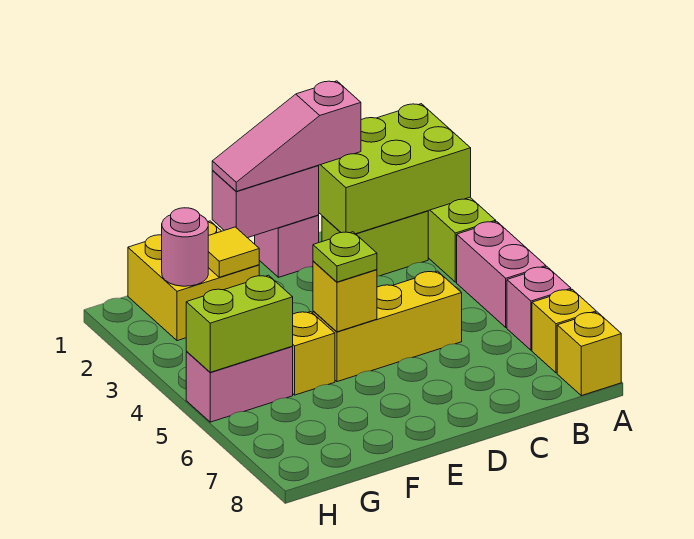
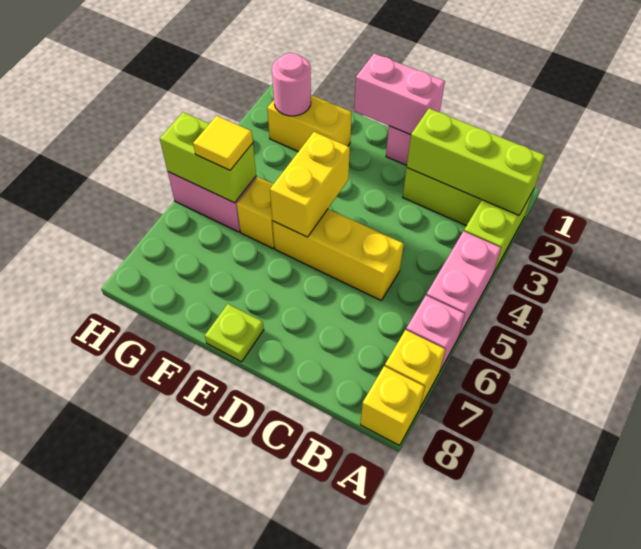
lime 2x3 brick [318,104,471,234] -> lime 1x3 brick [407,108,545,215]
pink 1x3 slope [212,81,361,191] -> none
yellow 1x1 brick [313,261,377,332] -> yellow 1x2 brick [270,132,350,237]
lime 1x1 plate [313,232,377,282] -> lime 1x1 plate moved to [205,304,264,362]
yellow 2x2 brick [128,221,259,341] -> yellow 1x2 brick [267,95,352,152]
yellow 1x1 tile [208,227,259,277] -> yellow 1x1 tile moved to [193,116,253,170]

